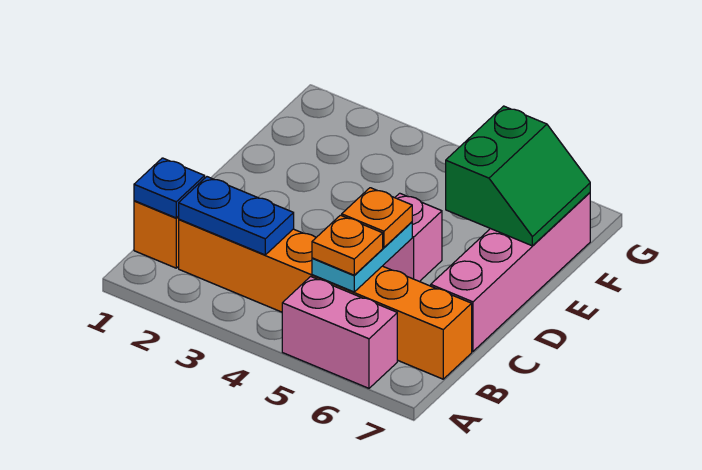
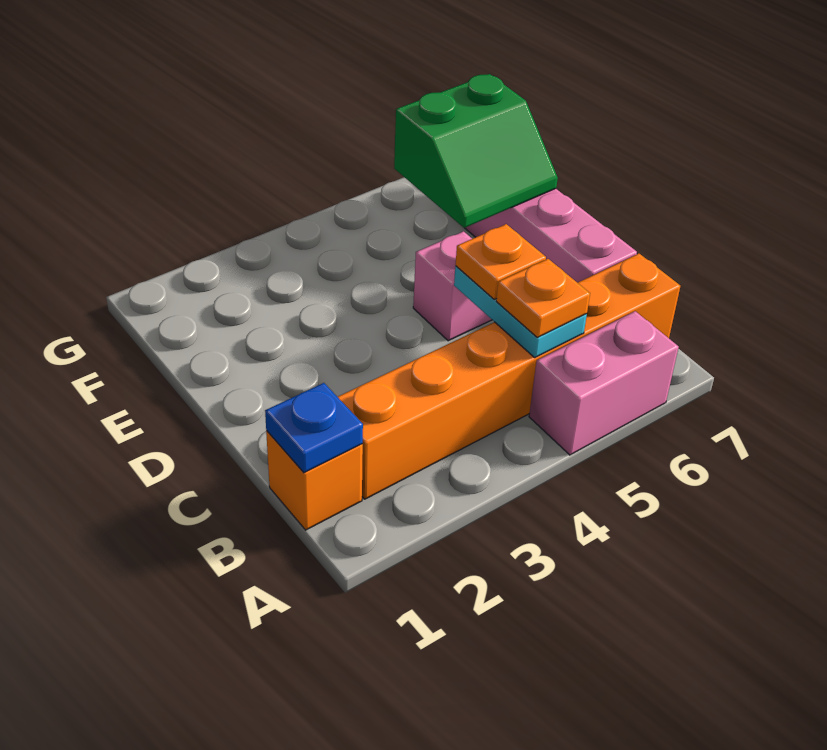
blue 1x2 plate [179,177,294,255] -> none
green 2x2 slope [446,106,590,246] -> green 2x2 slope turned to [394,74,558,228]

